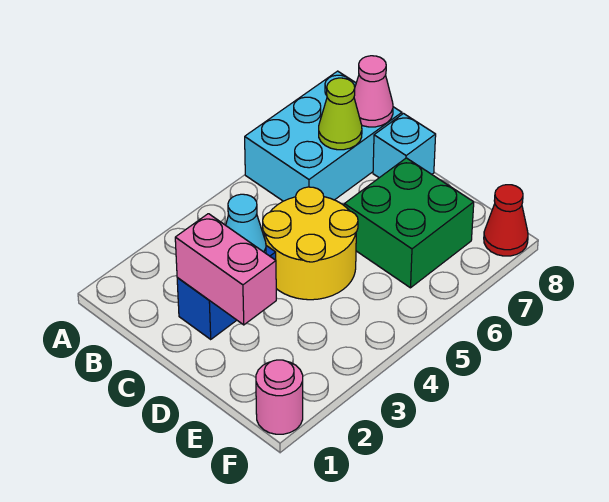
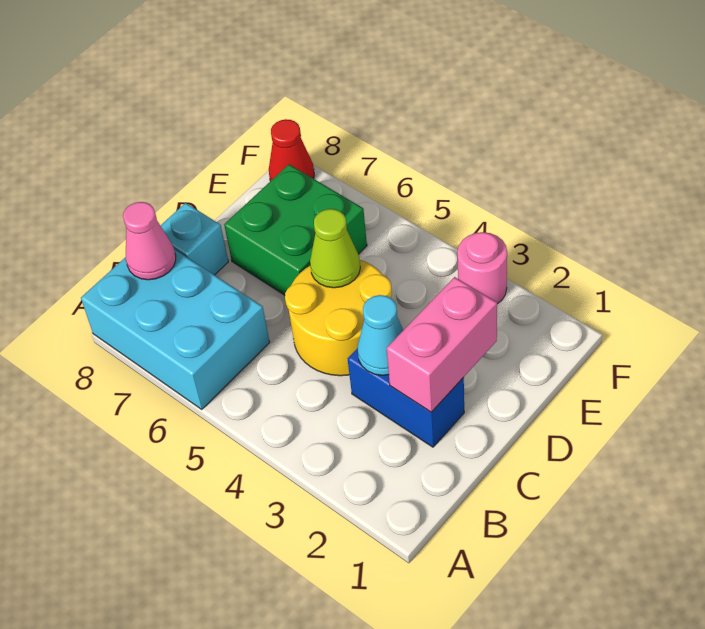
lime 1x1 cone [319,78,362,150] -> lime 1x1 cone moved to [310,209,360,288]
pink 1x1 round brick [256,360,303,434] -> pink 1x1 round brick moved to [457,232,507,304]

